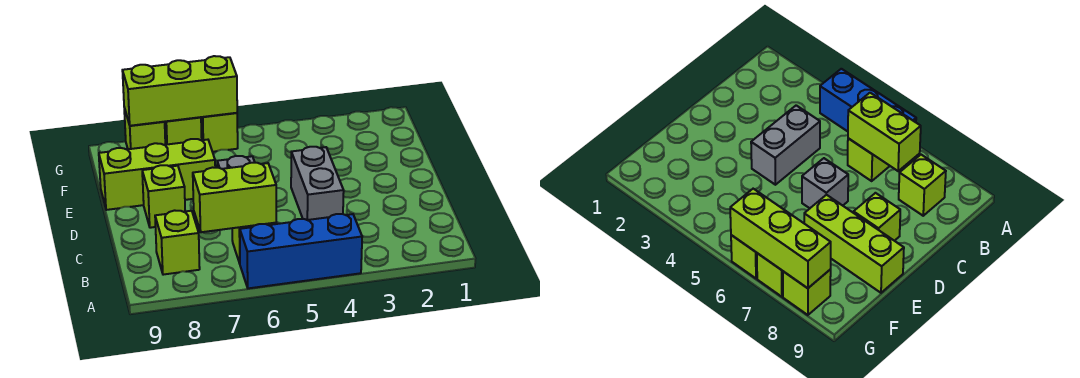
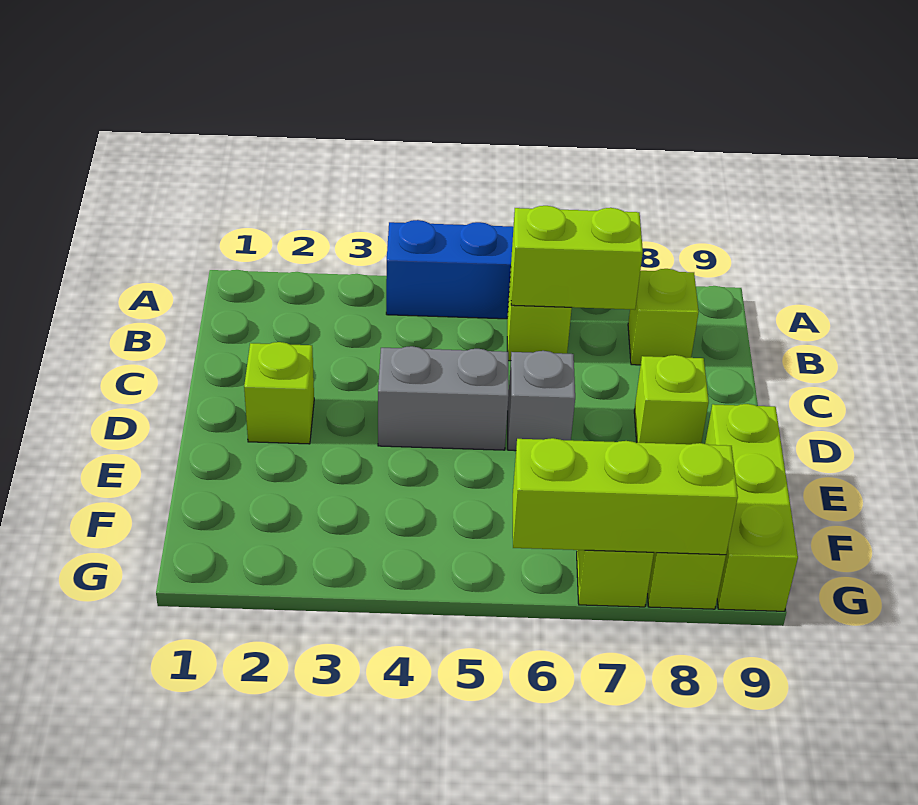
grey 1x2 brick [291,147,344,220] -> grey 1x2 brick turned to [378,346,509,450]
lime 1x3 brick [99,139,215,210] -> lime 1x3 brick turned to [705,404,798,611]
lime 1x1 brick [201,113,238,152] -> lime 1x1 brick moved to [244,342,314,444]

